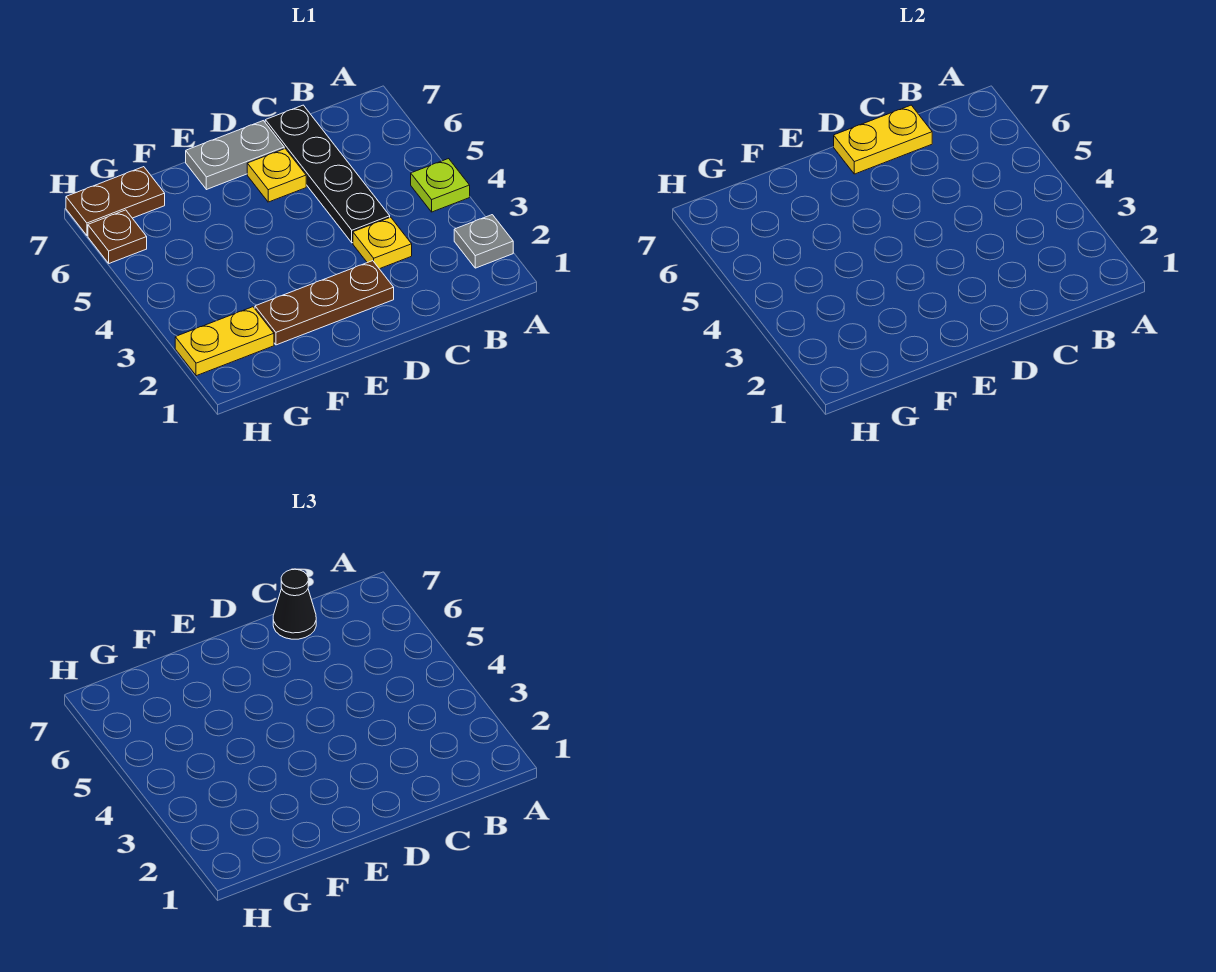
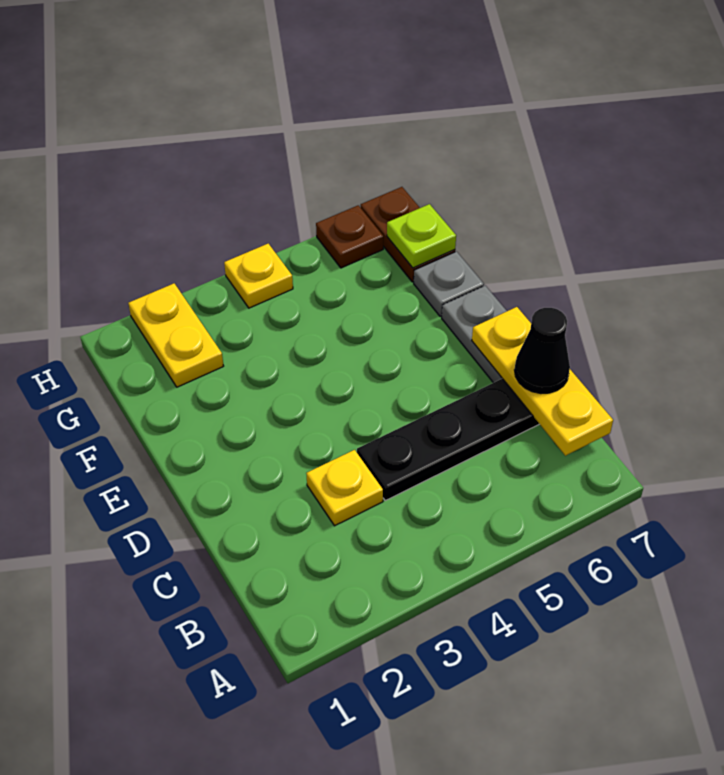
grey 1x1 plate [454,215,513,268] -> grey 1x1 plate moved to [414,251,484,317]
lime 1x1 plate [411,159,470,212] -> lime 1x1 plate moved to [387,204,456,268]
yellow 1x2 plate [834,105,932,174] -> yellow 1x3 plate [472,307,613,456]
brown 1x3 plate [255,261,394,345] -> none
yellow 1x1 plate [247,149,306,202] -> yellow 1x1 plate moved to [224,244,293,308]

